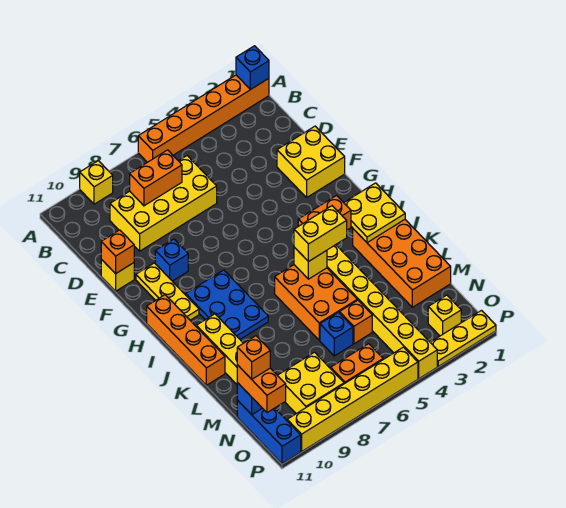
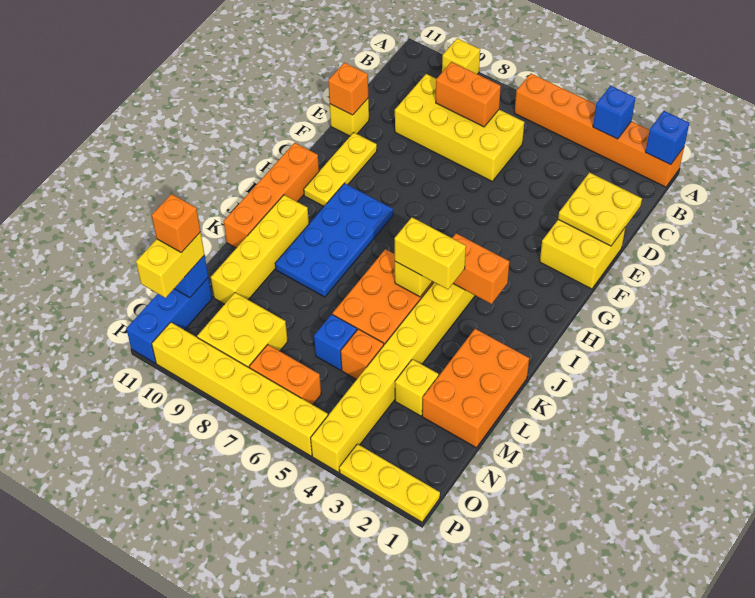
blue 1x1 brick [155,239,188,281] -> blue 1x1 brick moved to [593,86,636,139]
blue 2x3 plate [186,270,268,339] -> blue 2x4 plate [275,183,393,297]
yellow 2x2 plate [344,183,405,243] -> yellow 2x2 plate moved to [558,173,642,246]
orange 2x4 brick [353,220,451,307] -> orange 2x3 brick [422,329,529,448]
orange 1x2 brick [237,365,286,413] -> yellow 1x2 brick [136,232,205,298]
yellow 1x1 brick [428,295,461,336] -> yellow 1x1 brick moved to [395,359,439,416]

